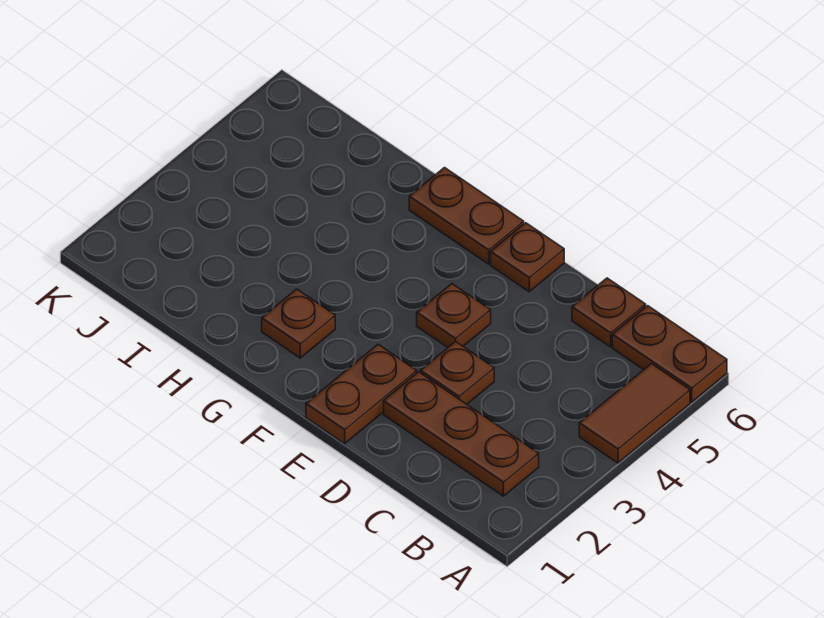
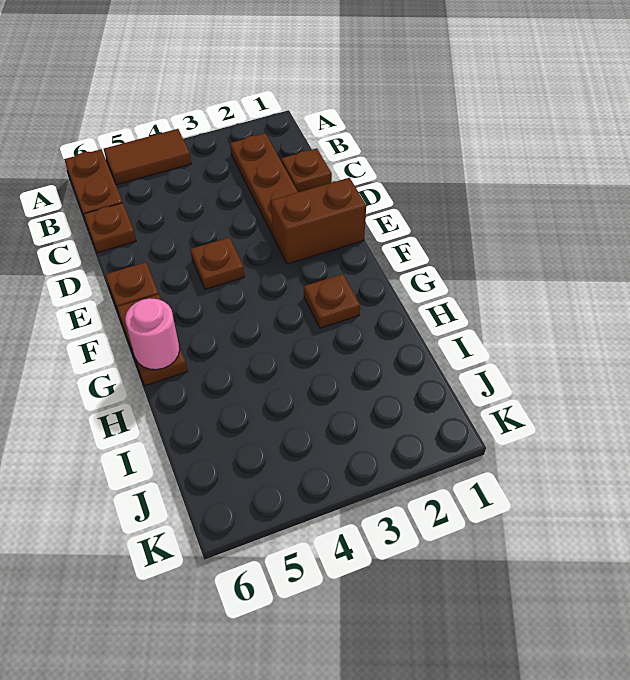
brown 1x1 plate [420,341,494,404] -> brown 1x1 plate moved to [281,148,332,192]
brown 1x2 plate [306,344,417,444] -> brown 1x2 brick [271,178,366,264]
none -> pink 1x1 round brick [125,298,180,370]

